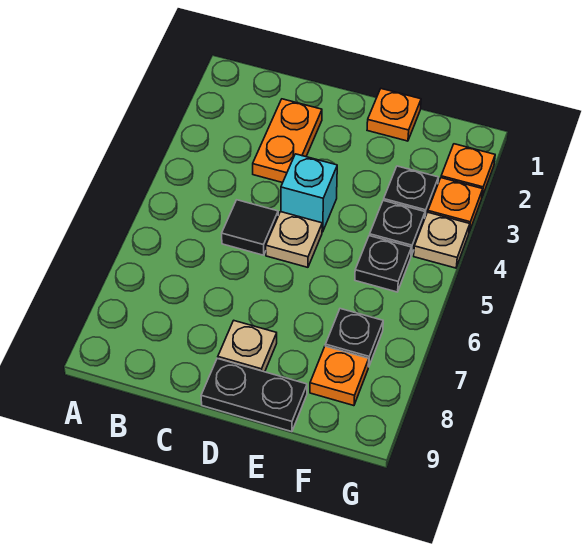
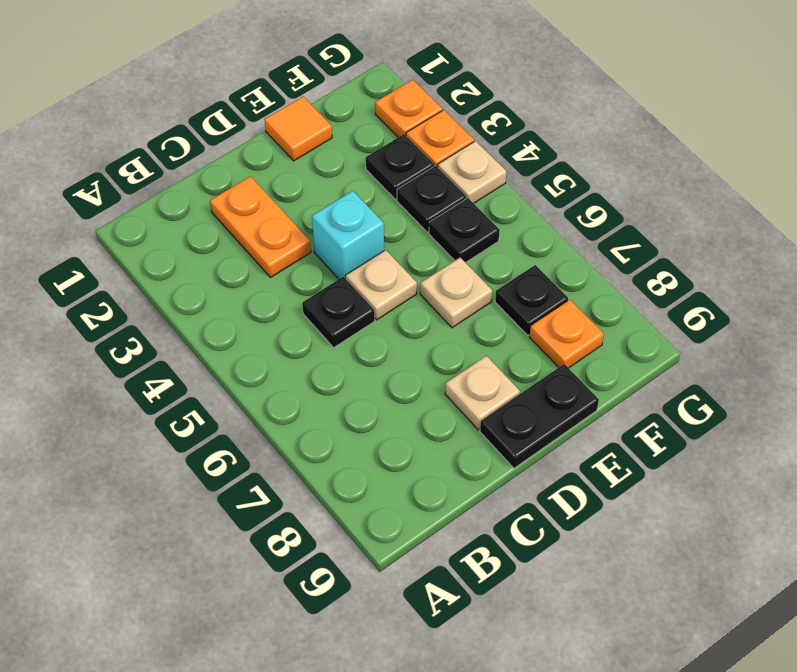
black 1x1 tile [222,200,278,255] -> black 1x1 plate [302,277,375,347]
orange 1x1 plate [367,89,421,141] -> orange 1x1 tile [264,97,332,161]
none -> tan 1x1 plate [420,258,492,328]

